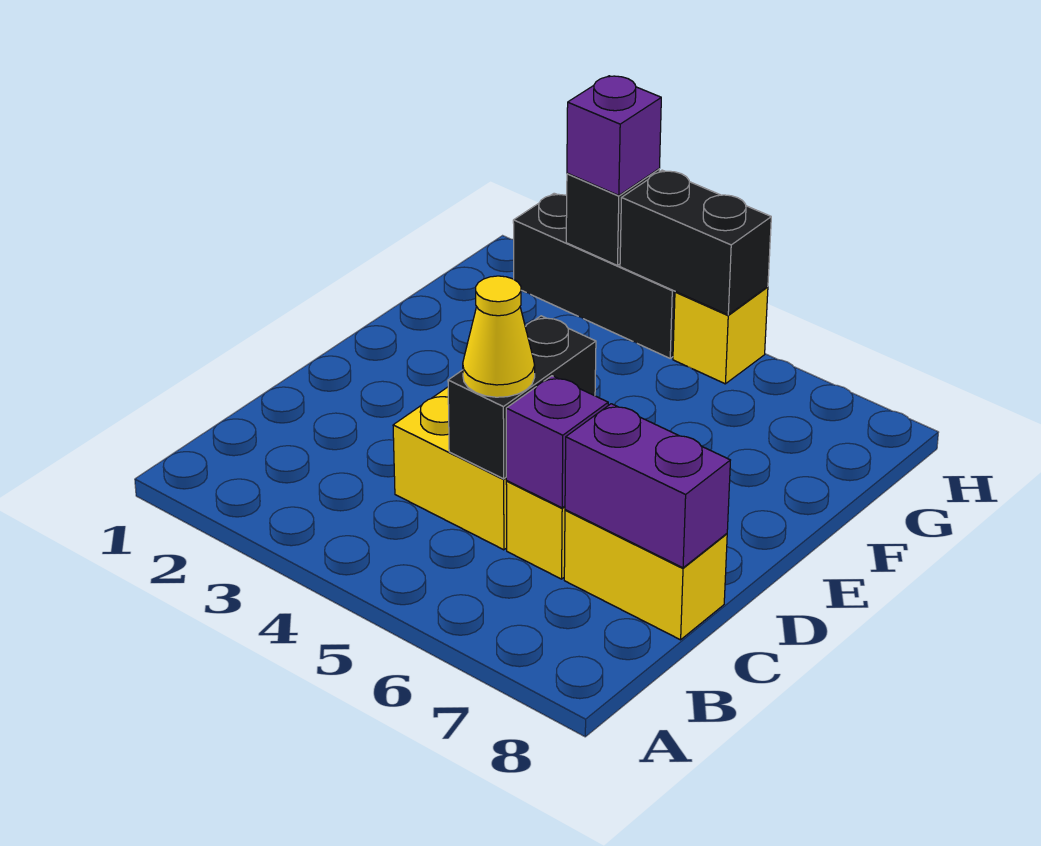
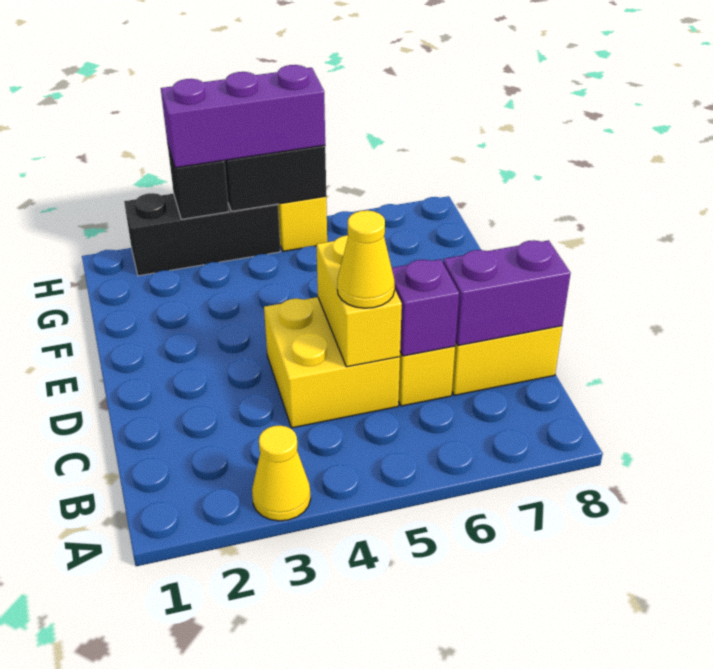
none -> yellow 1x1 cone [252,426,311,521]
black 1x2 brick [448,316,596,479] -> yellow 1x2 brick [316,235,402,367]
purple 1x1 brick [567,76,661,195] -> purple 1x3 brick [161,65,325,168]

